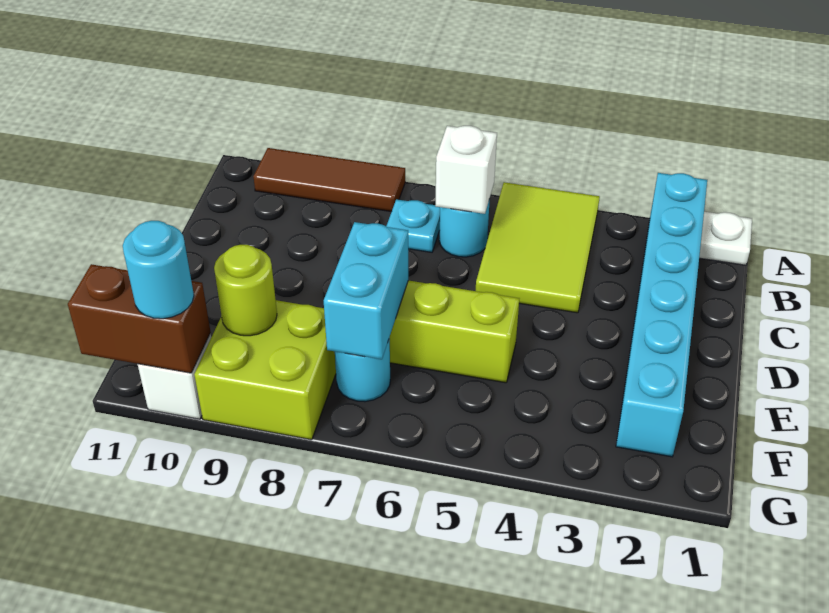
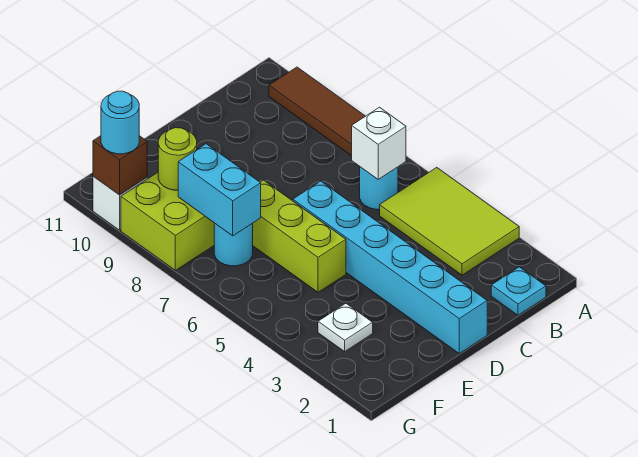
white 1x1 plate [699,212,752,265] -> white 1x1 plate moved to [318,303,373,352]
cyan 1x6 brick [616,173,707,457] -> cyan 1x6 brick turned to [293,181,487,353]
lime 2x3 tile [476,182,600,313] -> lime 2x3 tile turned to [380,167,519,275]
cyan 1x1 plate [386,199,440,252] -> cyan 1x1 plate moved to [491,267,546,315]
cyan 1x2 brick [324,222,408,359] -> cyan 1x2 brick turned to [178,144,261,236]
brown 1x2 brick [68,264,211,373] -> brown 1x1 brick [93,136,147,195]

